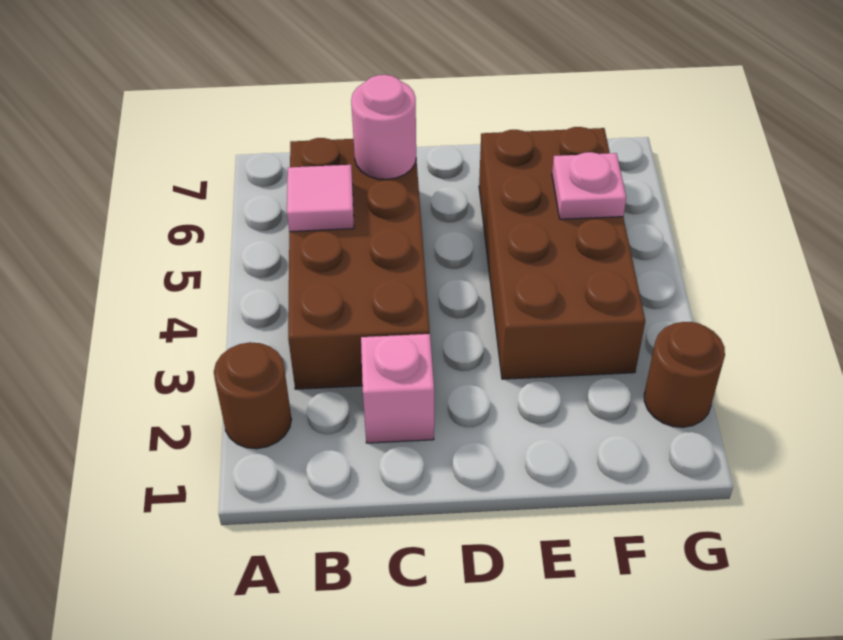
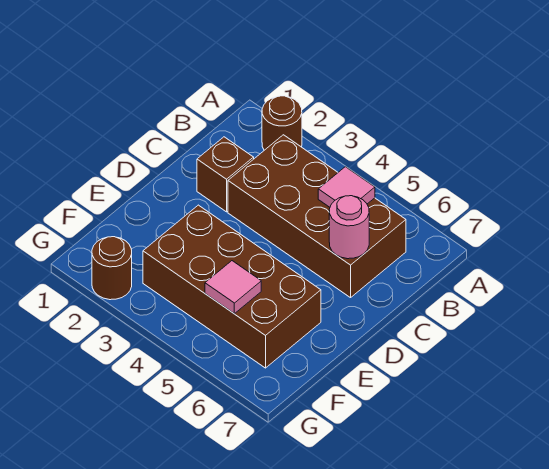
pink 1x1 brick [361,334,434,443] -> brown 1x1 brick [197,137,254,212]
pink 1x1 plate [552,152,626,219] -> pink 1x1 tile [205,261,261,314]

